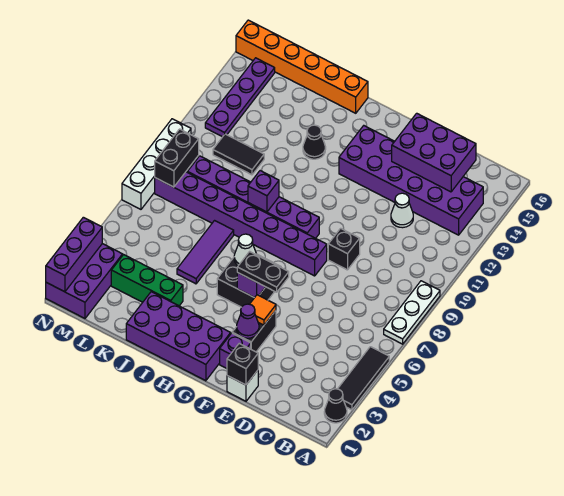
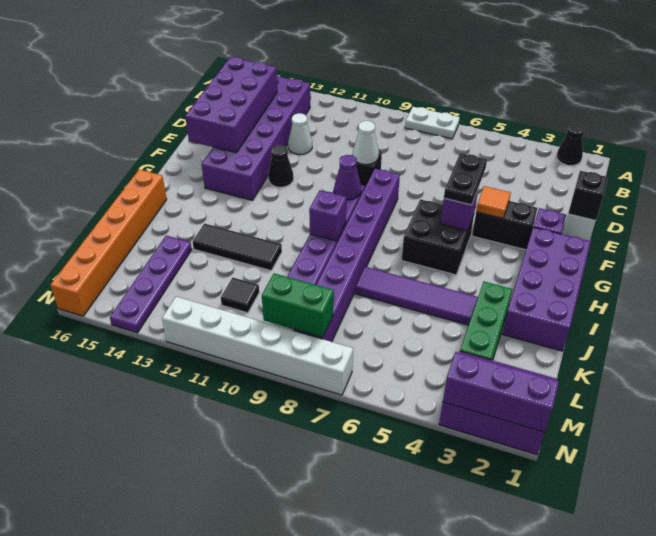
black 1x3 tile [338,347,389,410] -> black 1x3 tile moved to [193,224,282,270]
white 1x3 plate [384,281,440,344] -> white 1x2 plate [405,107,460,139]
purple 2x3 brick [392,113,476,192] -> purple 2x4 brick [185,57,277,153]
purple 1x1 cone [237,304,259,338] -> purple 1x1 cone moved to [334,155,361,200]
white 1x1 cone [234,234,257,266] -> white 1x1 cone moved to [352,121,379,165]
black 1x1 cone [303,125,326,159] -> black 1x1 cone moved to [268,145,294,187]
purple 1x3 tile [177,221,234,284] -> purple 1x4 tile [356,267,478,325]
black 1x2 tile [213,134,264,175] -> black 1x1 tile [221,278,259,313]
black 1x2 brick [155,129,199,187] -> green 1x2 brick [262,273,334,338]
purple 1x4 plate [205,58,275,137] -> purple 1x4 plate turned to [110,236,192,333]
white 1x4 brick [122,119,191,209] -> white 1x6 brick [162,297,353,395]

